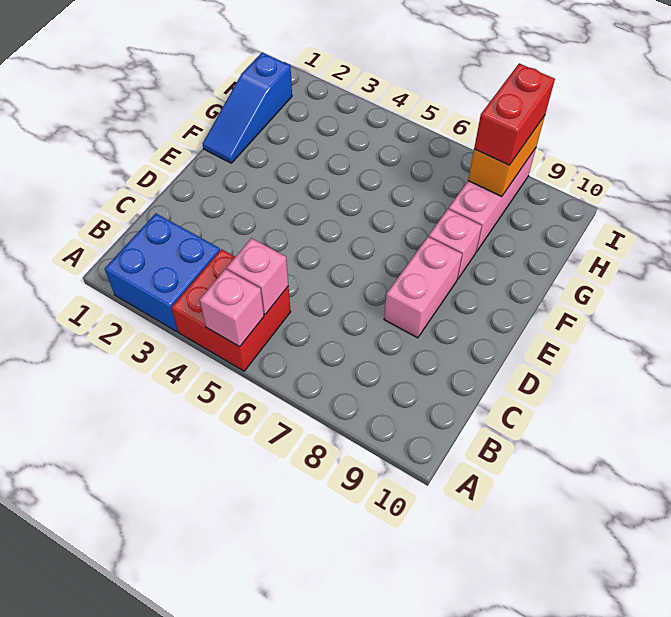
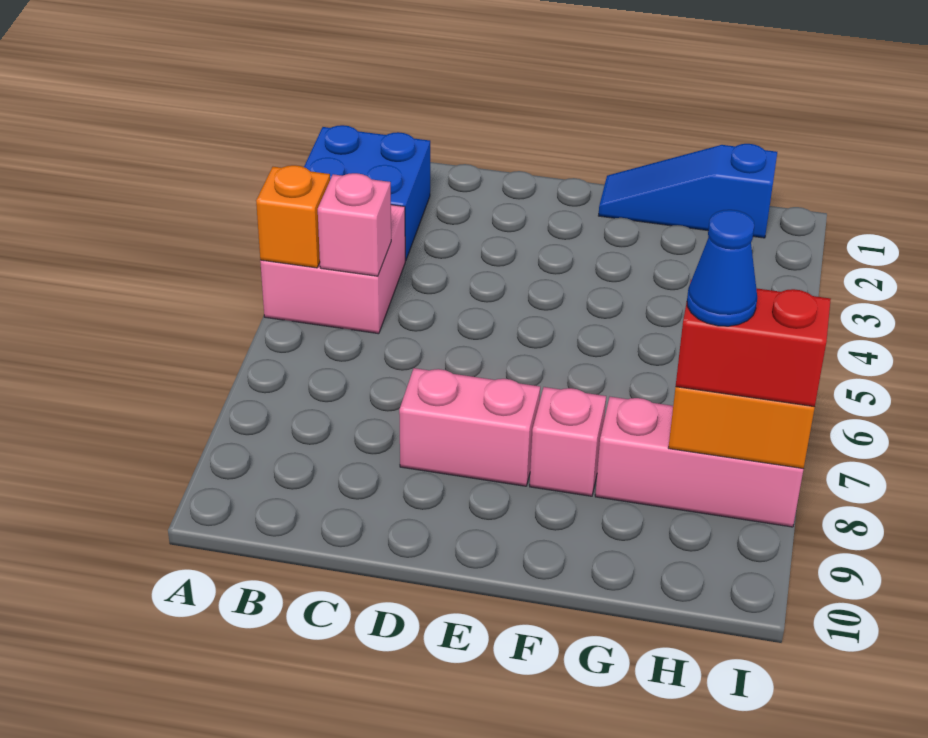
red 2x2 brick [171,249,291,371] -> pink 2x2 brick [260,205,405,334]
pink 1x1 brick [200,269,264,347] -> orange 1x1 brick [256,165,330,268]
none -> blue 1x1 cone [687,210,757,326]

